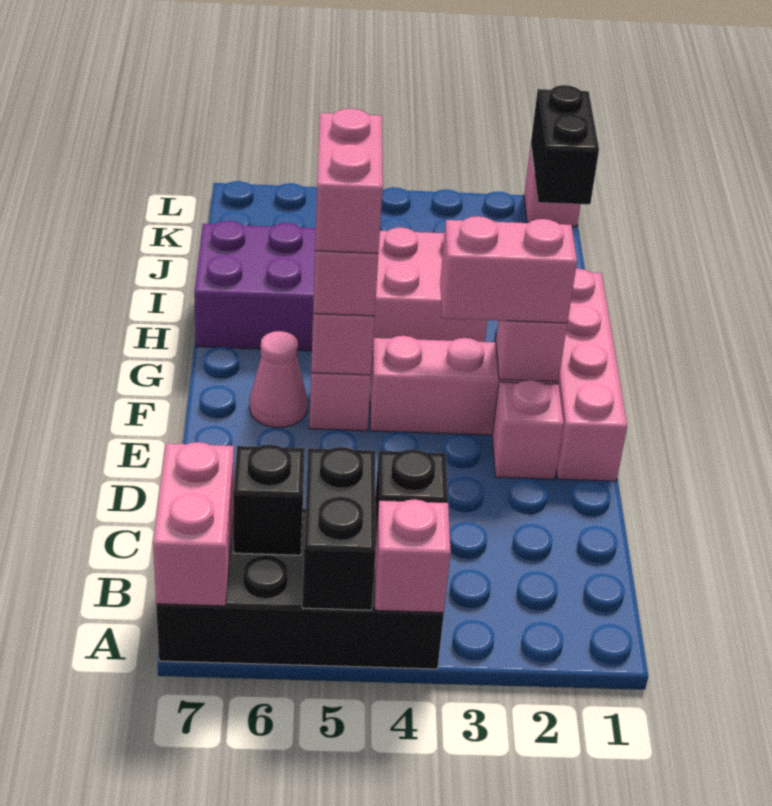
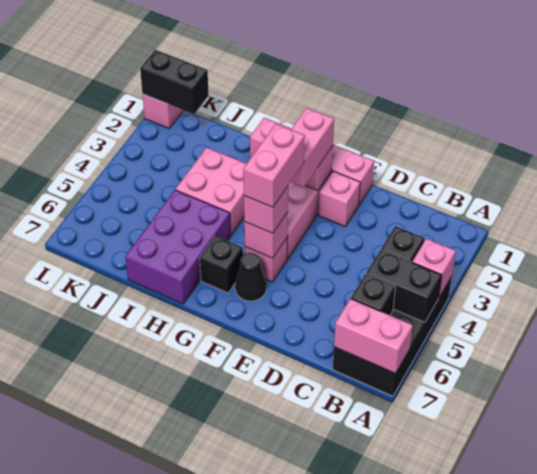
pink 1x2 brick [315,109,383,253] -> pink 1x2 brick turned to [243,124,305,207]
pink 1x1 cone [250,331,307,428] -> black 1x1 cone [235,253,266,301]
none -> black 1x1 brick [200,236,243,293]

